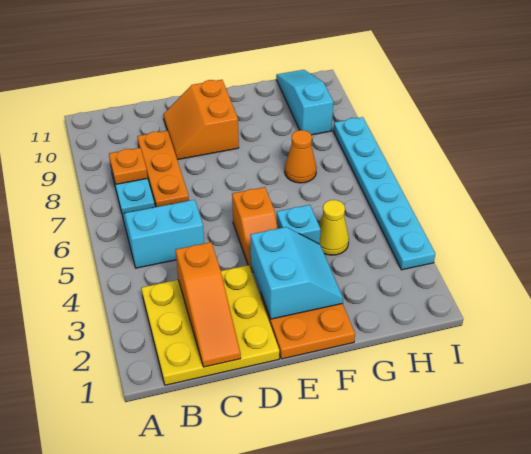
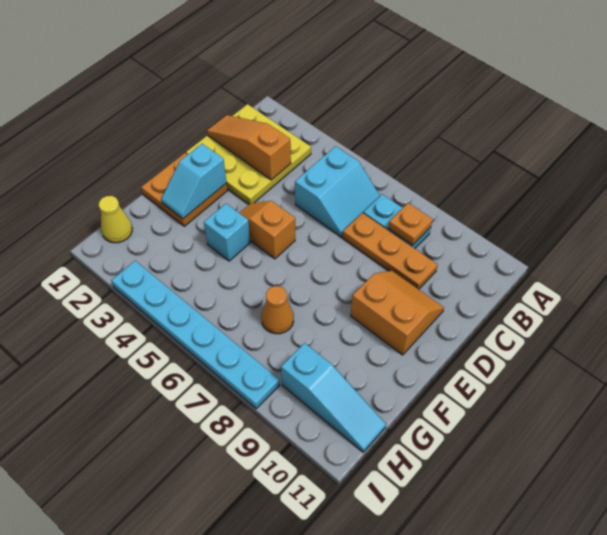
cyan 2x2 slope [250,227,343,319] -> cyan 1x2 slope [161,144,227,219]
yellow 1x1 cone [319,200,349,255] -> yellow 1x1 cone moved to [99,196,132,243]

